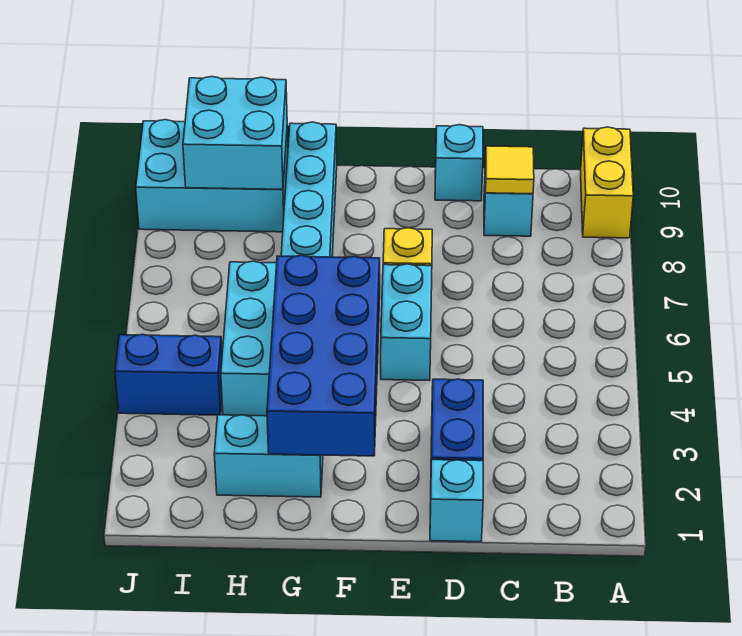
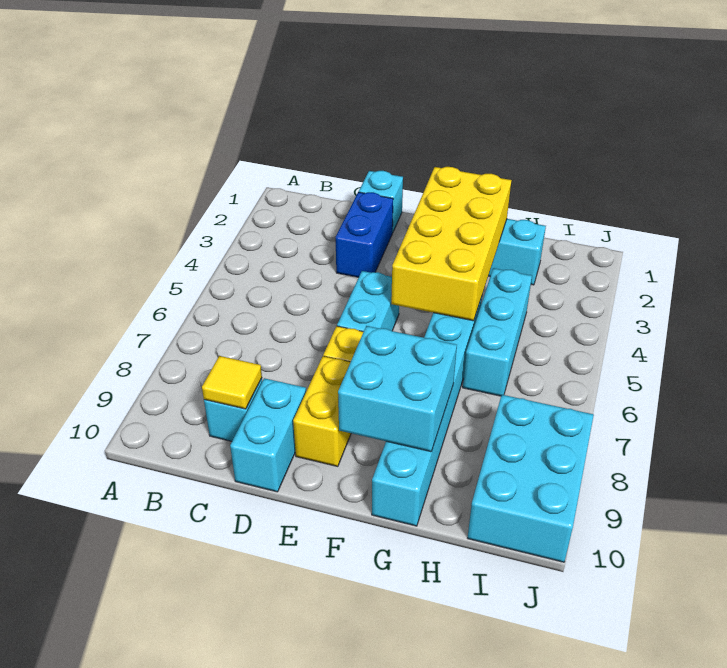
yellow 1x2 brick [581,127,633,238] -> yellow 1x2 brick moved to [293,356,351,467]
cyan 1x1 brick [435,125,483,201] -> cyan 1x2 brick [230,378,306,492]
blue 2x4 brick [267,255,380,456] -> yellow 2x4 brick [391,167,511,321]
cyan 2x3 brick [136,120,288,232] -> cyan 2x3 brick turned to [468,395,594,562]
cyan 2x2 brick [183,77,287,189] -> cyan 2x2 brick moved to [338,326,457,452]
blue 1x2 brick [115,334,222,415] -> none

